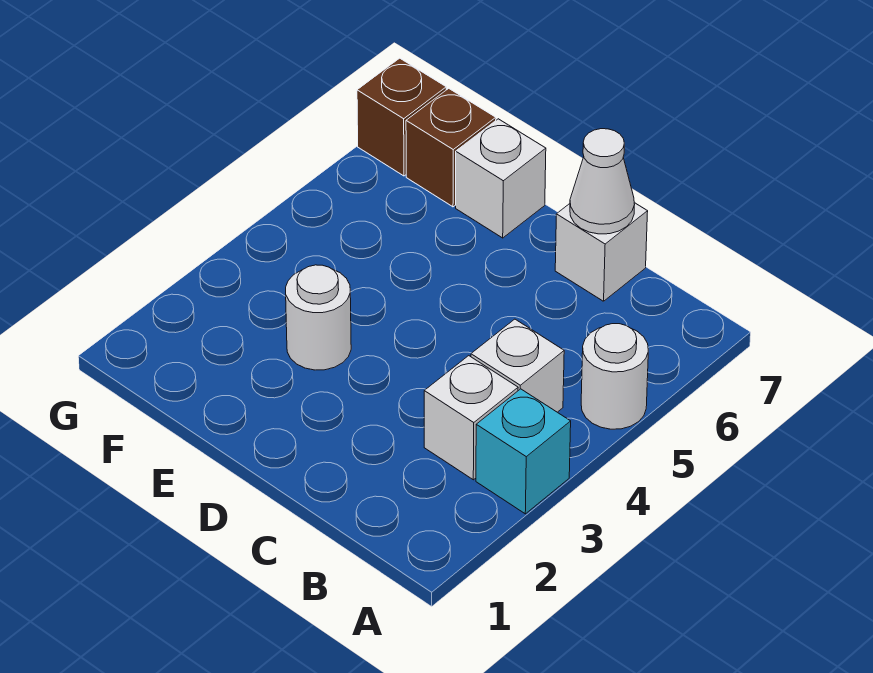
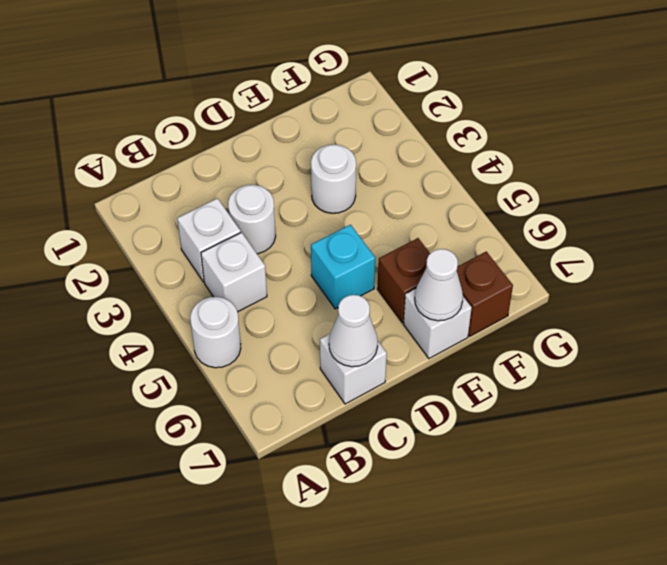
cyan 1x1 brick [476,389,571,514] -> cyan 1x1 brick moved to [311,225,375,309]
none -> white 1x1 round brick [228,185,276,254]
none -> white 1x1 cone [415,249,463,321]
brown 1x1 brick [357,58,446,176] -> brown 1x1 brick moved to [377,238,430,323]

